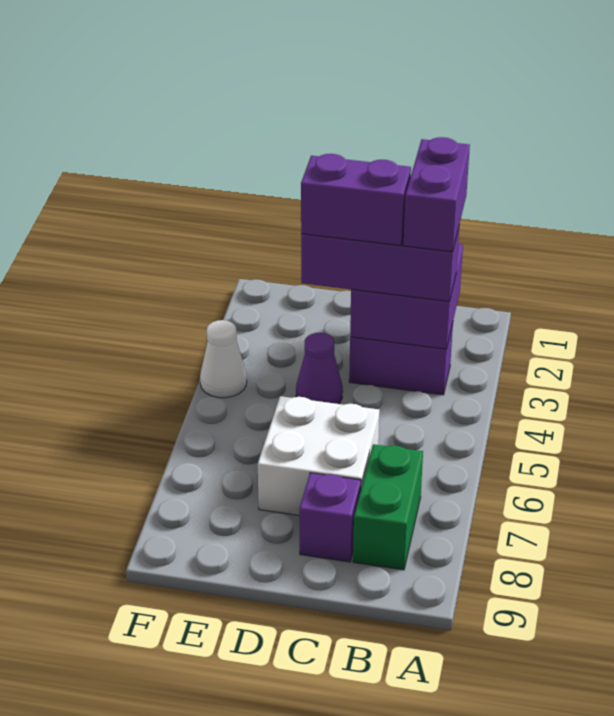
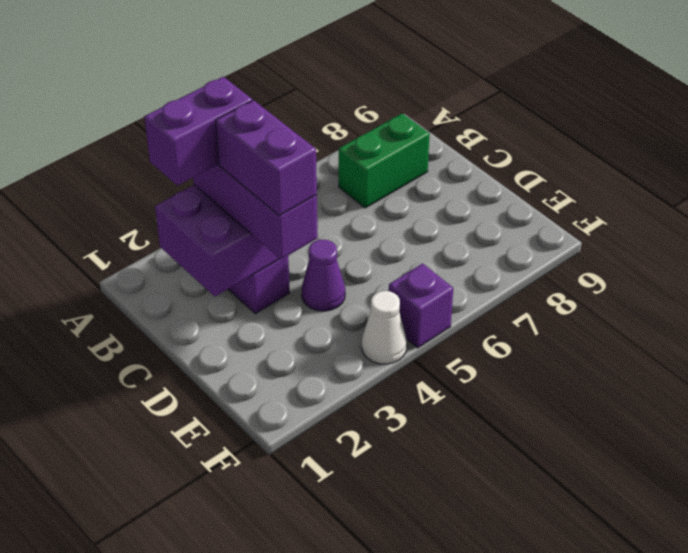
white 2x2 brick [258,396,379,515] -> none
purple 1x1 brick [299,473,361,562] -> purple 1x1 brick moved to [389,263,453,348]

